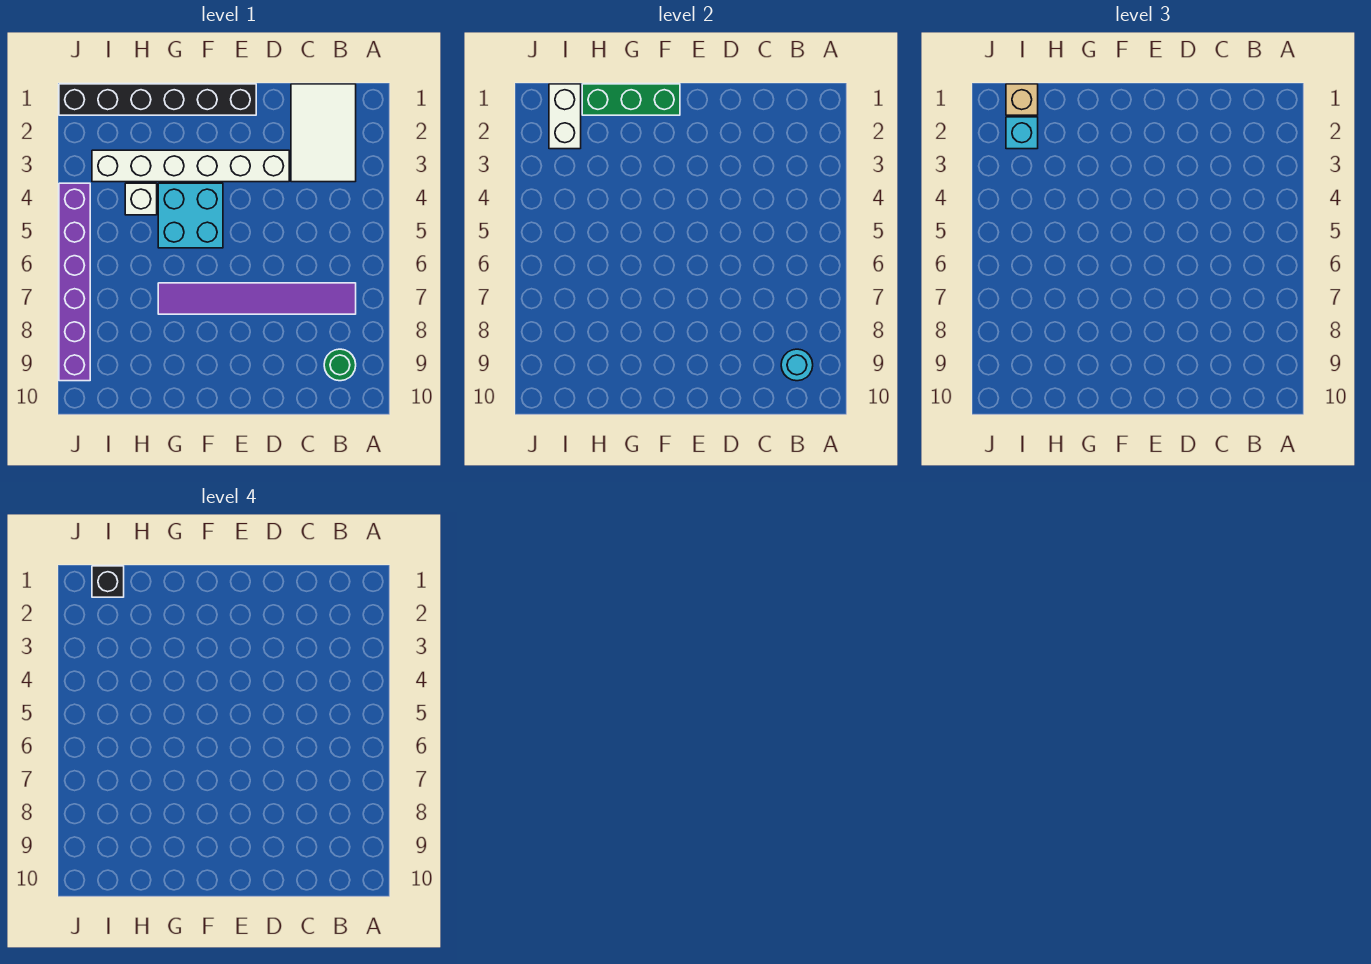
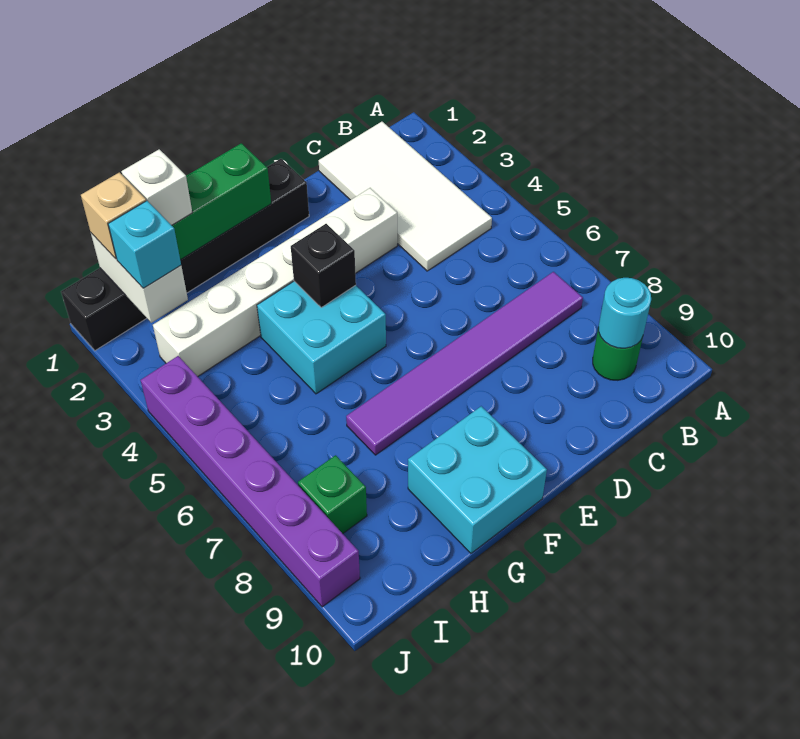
white 2x3 tile [291,84,356,182] -> white 2x4 tile [319,122,492,271]
none -> cyan 2x2 brick [408,406,547,553]
white 1x1 brick [125,183,157,215] -> white 1x1 brick moved to [122,149,192,225]
black 1x1 brick [92,566,124,597] -> black 1x1 brick moved to [291,224,356,307]
none -> green 1x1 brick [298,455,367,534]

